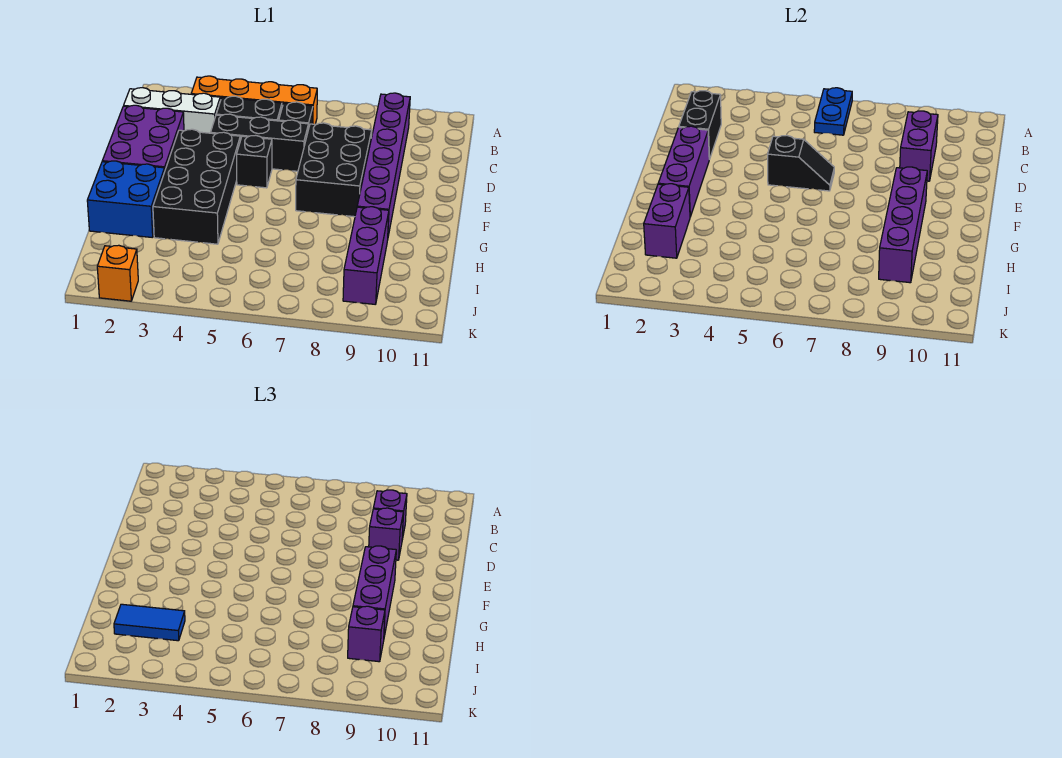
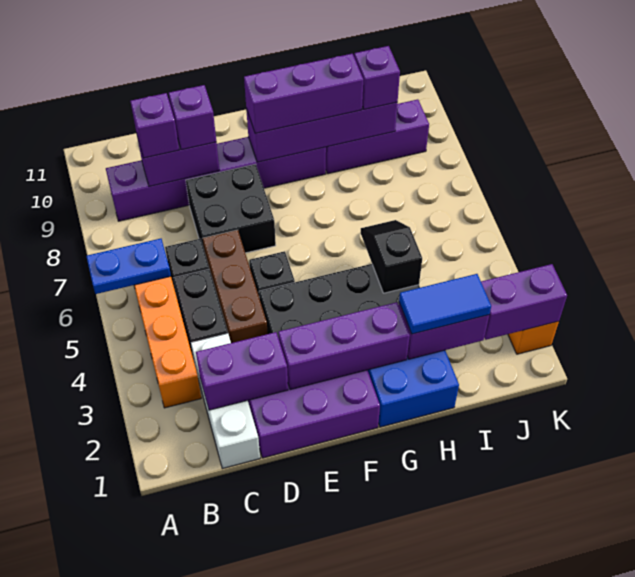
black 1x2 brick [679,91,721,159] -> purple 1x2 brick [196,332,288,410]
black 1x3 brick [211,114,308,171] -> brown 1x3 brick [203,230,268,343]
black 2x3 brick [296,123,372,217] -> black 2x2 brick [186,164,276,253]
black 1x2 slope [768,135,834,191] -> black 1x2 slope moved to [360,220,422,293]
blue 1x2 tile [114,604,185,641] -> blue 1x2 tile turned to [399,274,491,334]
none -> purple 1x2 brick [481,264,567,340]

